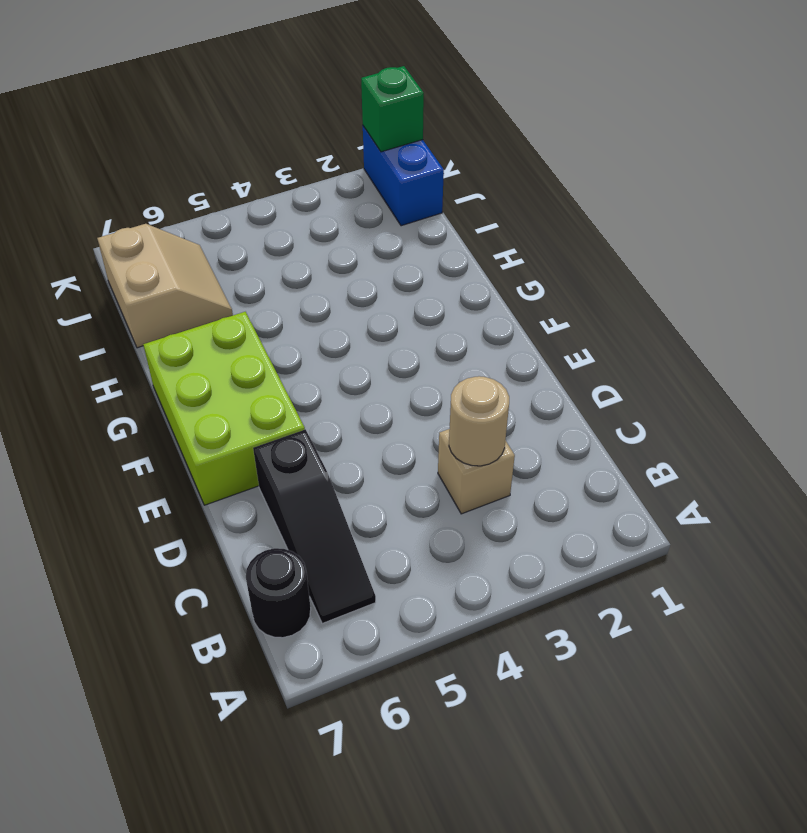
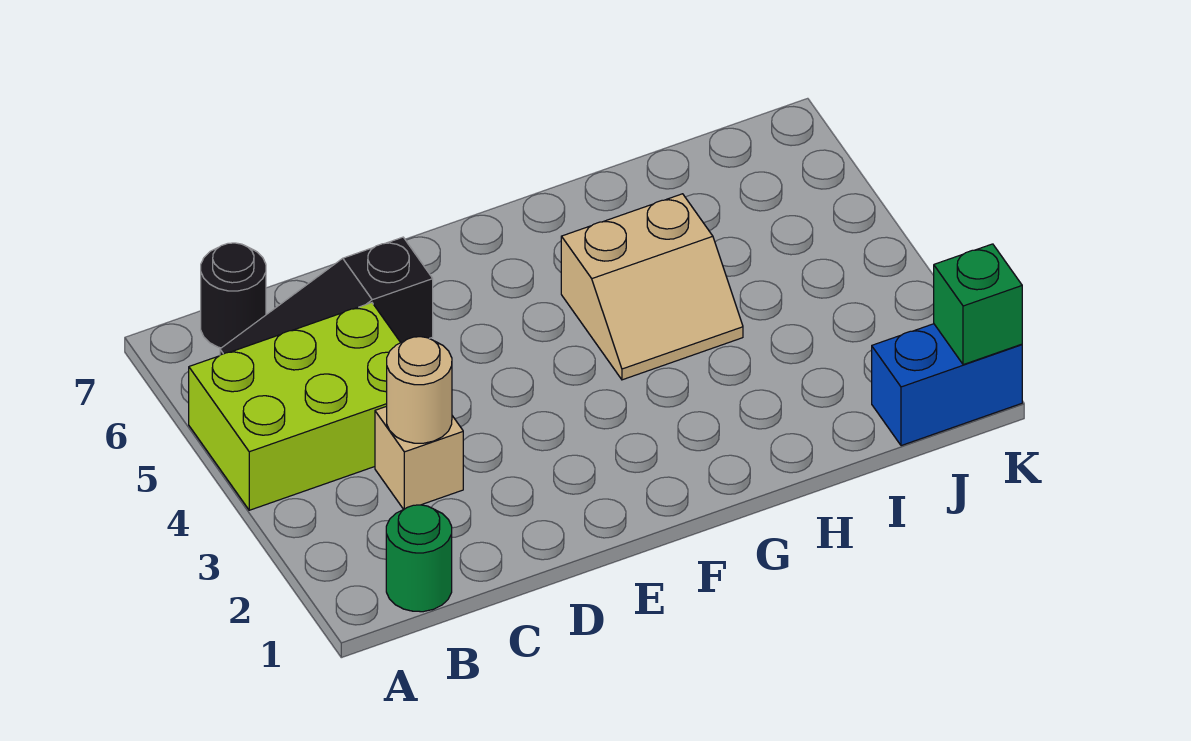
none -> green 1x1 round brick [386,505,452,612]
lime 2x3 brick [143,312,305,505] -> lime 2x3 brick moved to [189,303,401,510]
tan 2x2 slope [97,224,233,348] -> tan 2x2 slope moved to [561,194,743,380]

